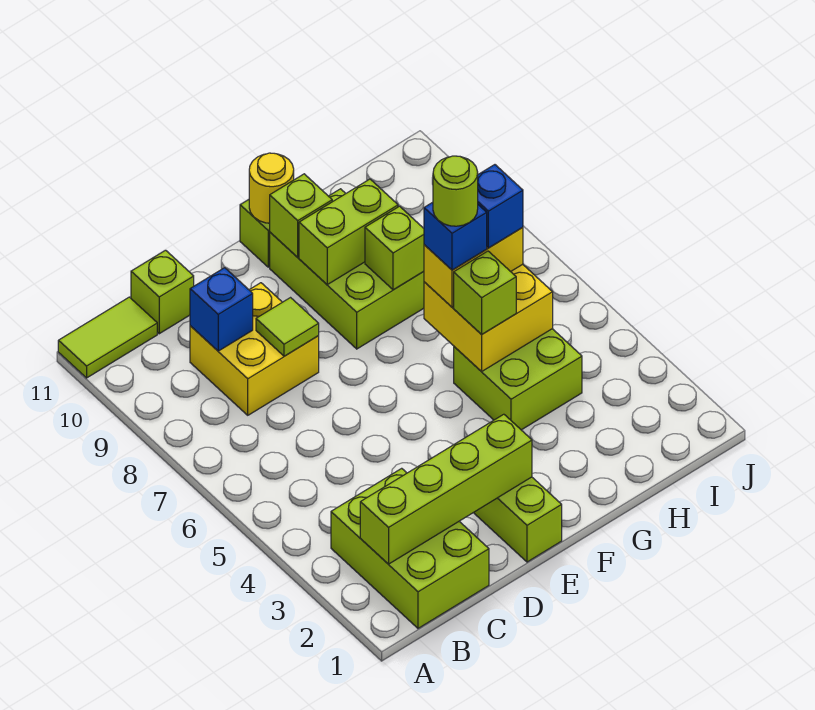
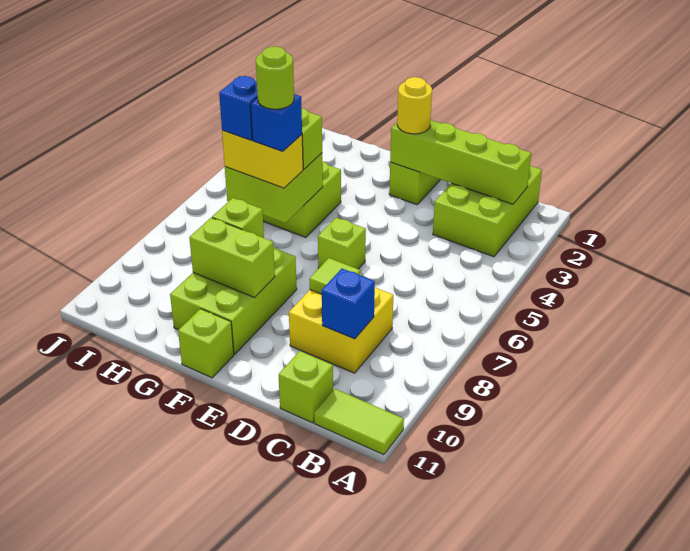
lime 1x1 brick [270,174,332,257] -> lime 1x1 brick moved to [318,218,366,269]
yellow 1x1 round brick [249,153,294,223] -> yellow 1x1 round brick moved to [397,77,432,134]
yellow 2x2 brick [424,264,553,372] -> lime 2x2 brick [225,153,323,223]

